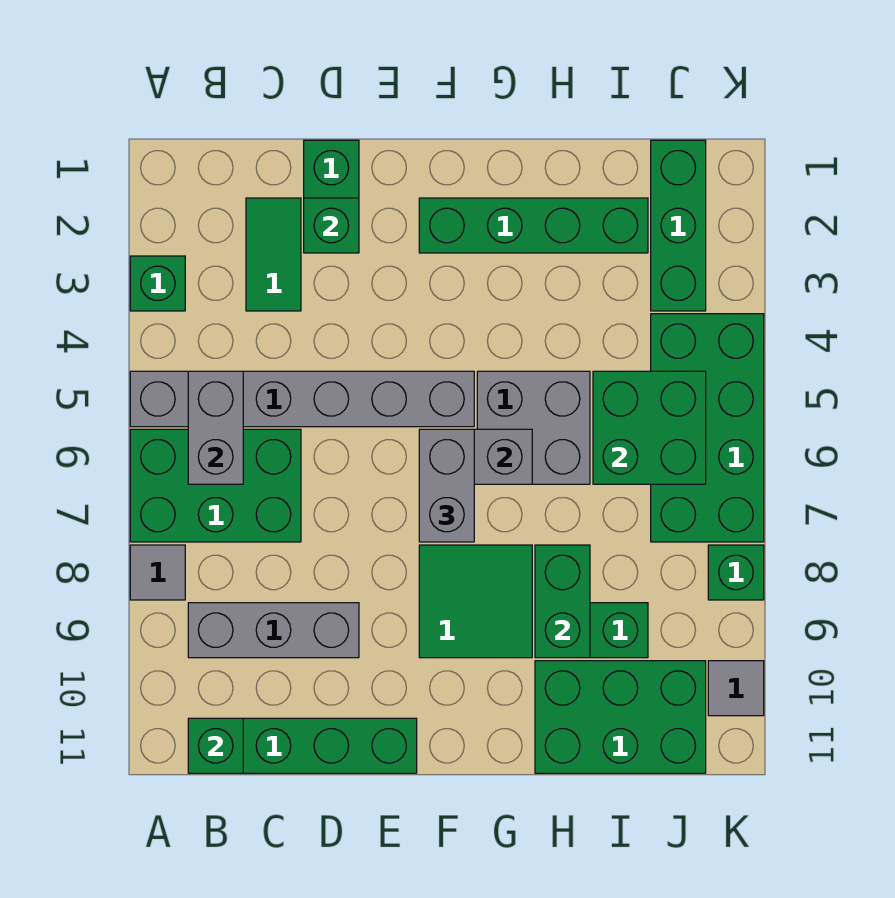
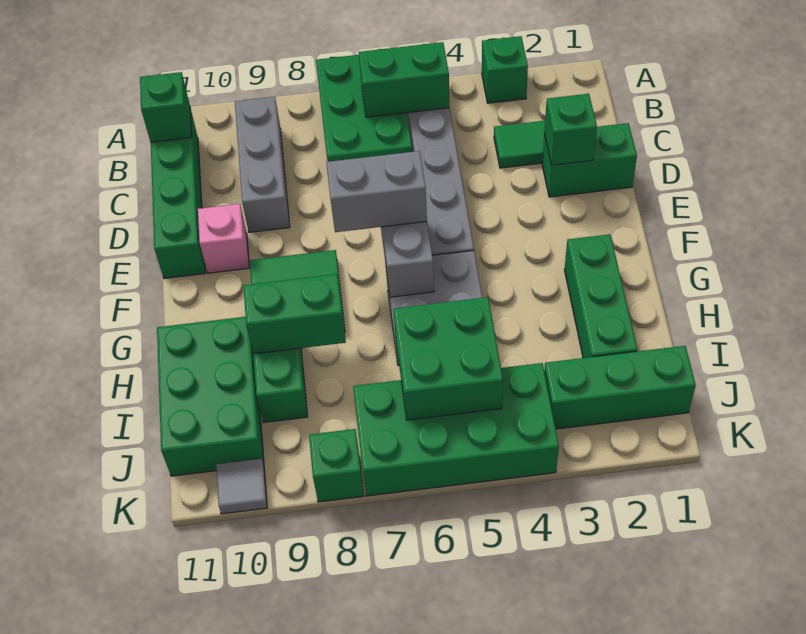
grey 1x1 tile [130,545,185,600] -> none
grey 1x2 brick [188,371,243,484] -> green 1x2 brick [359,42,450,117]
none -> pink 1x1 brick [198,204,249,273]
green 1x4 brick [419,198,648,253] -> green 1x3 brick [564,234,638,358]

